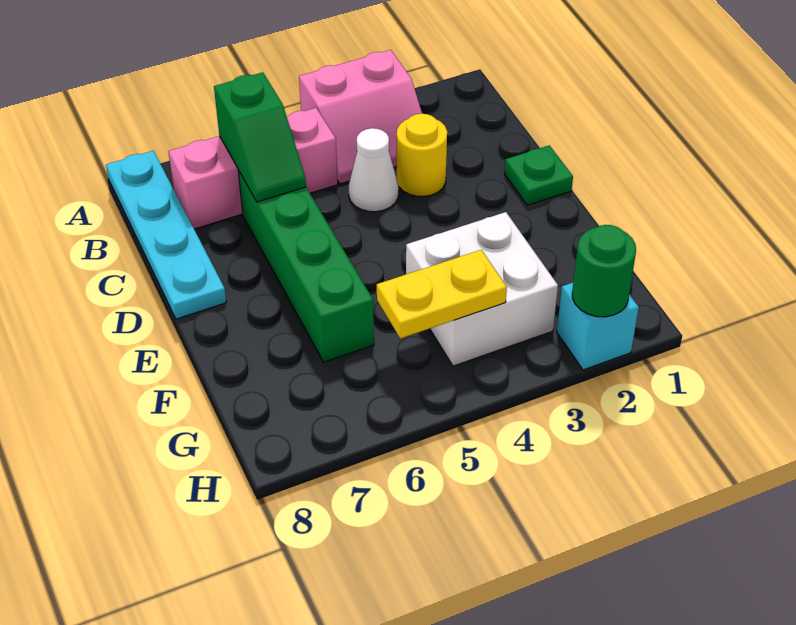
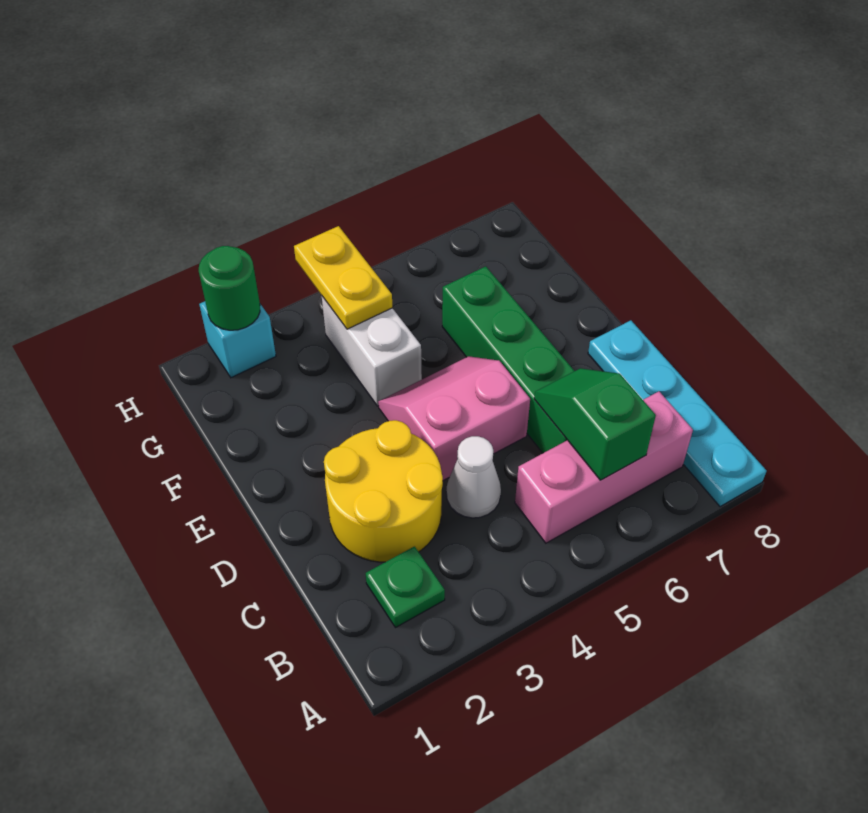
pink 2x2 slope [299,50,422,184] -> pink 2x2 slope moved to [378,356,530,481]
yellow 1x1 round brick [397,114,447,196] -> yellow 2x2 round brick [324,420,443,562]
green 1x1 plate [504,145,573,205] -> green 1x1 plate moved to [366,547,445,628]
white 2x2 brick [406,212,558,366] -> white 1x2 brick [322,296,422,406]
yellow 1x2 plate [377,250,507,338] -> yellow 1x2 plate turned to [294,226,392,329]

